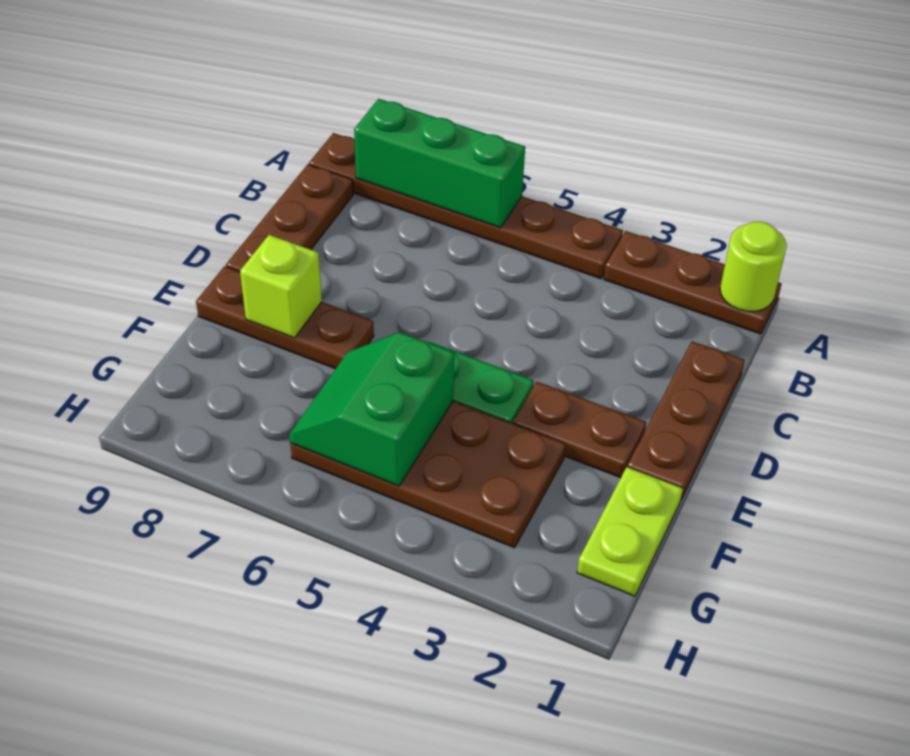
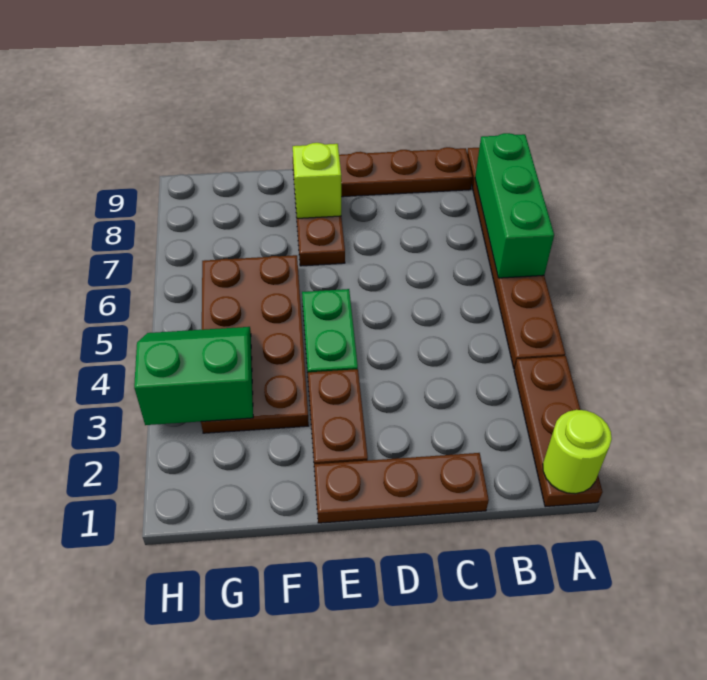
lime 1x2 plate [577,467,683,596] -> none
green 2x2 slope [289,332,455,486] -> green 2x2 slope moved to [134,327,253,425]

